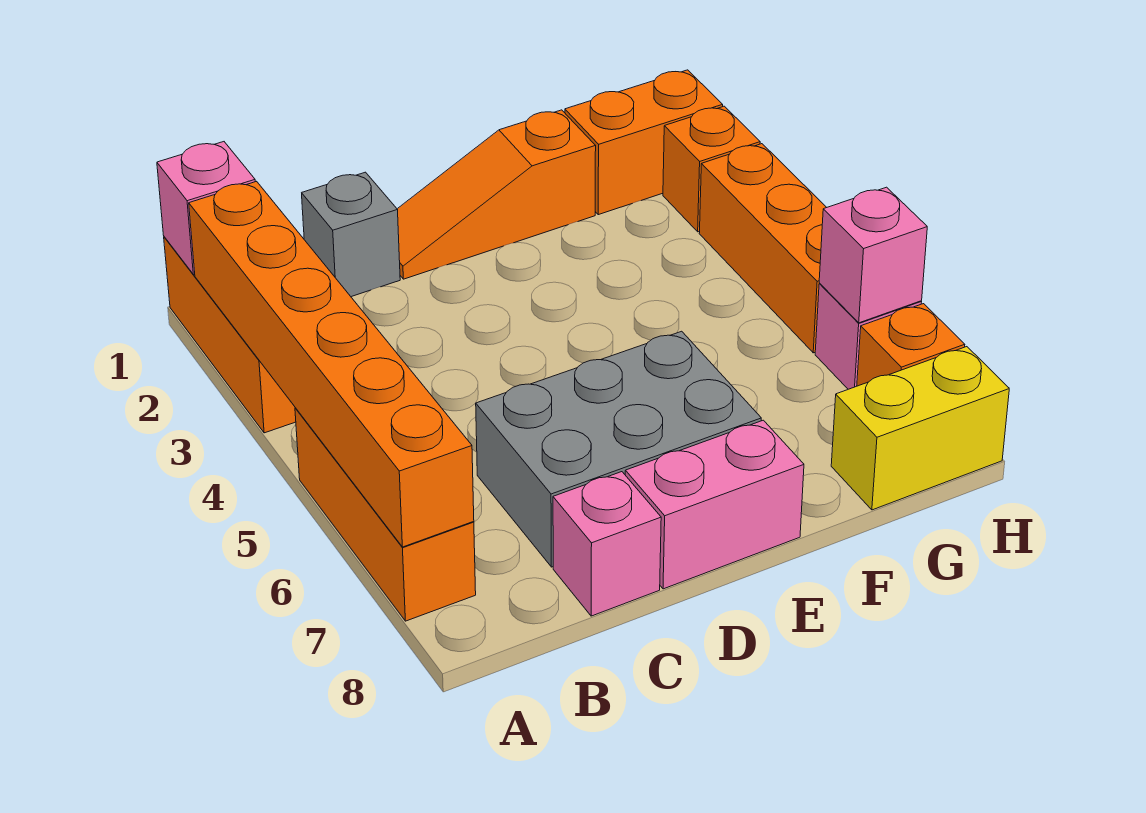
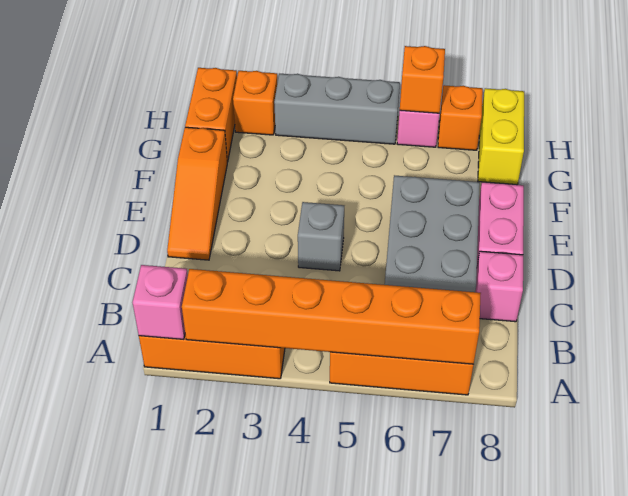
grey 1x1 brick [302,172,400,297] -> grey 1x1 brick moved to [298,202,344,271]
orange 1x3 brick [699,144,827,353] -> grey 1x3 brick [274,74,400,144]
pink 1x1 brick [819,187,927,323] -> orange 1x1 brick [400,46,445,113]

